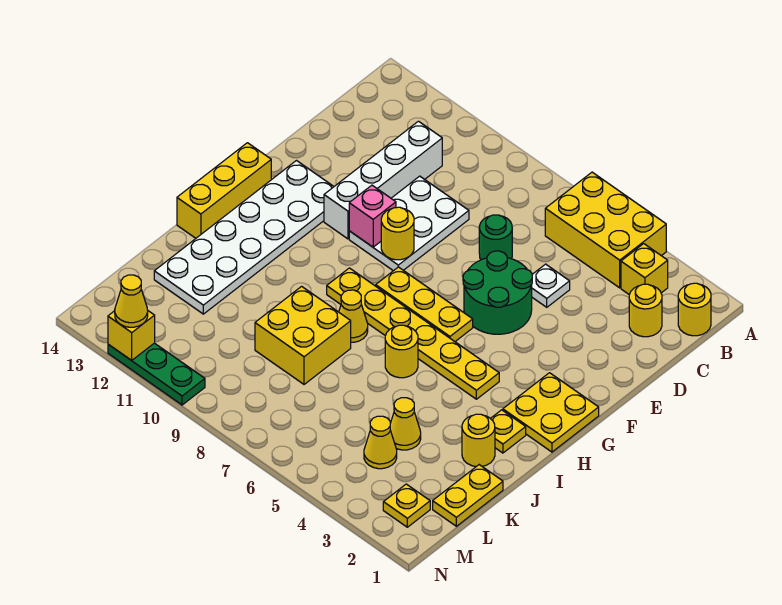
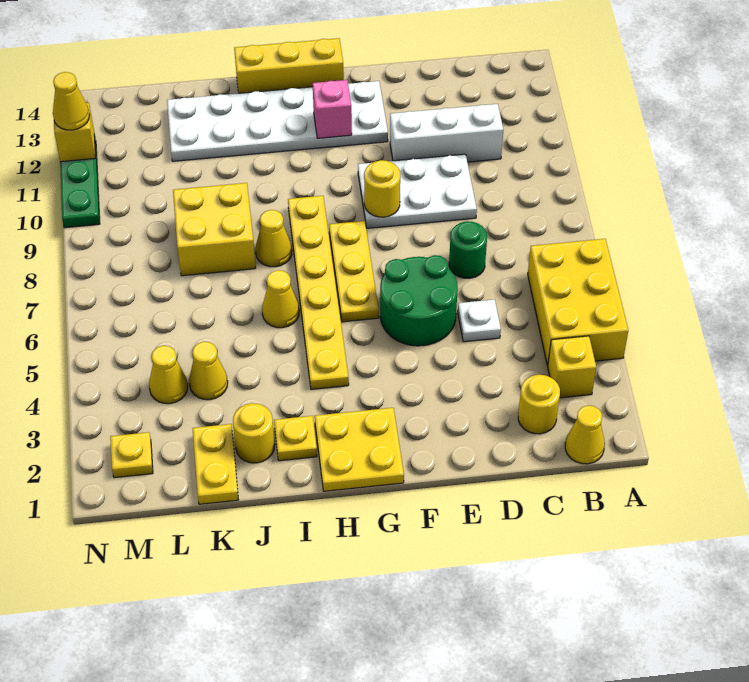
yellow 1x1 round brick [678,283,711,336] -> yellow 1x1 cone [565,405,605,464]
white 1x4 brick [324,121,442,239] -> white 1x3 brick [390,104,503,162]
pink 1x1 brick [349,185,396,247] -> pink 1x1 brick moved to [313,80,352,138]
yellow 1x1 round brick [385,325,418,378] -> yellow 1x1 cone [262,270,299,328]
yellow 1x2 plate [433,465,503,526] -> yellow 1x2 plate turned to [192,424,238,504]

